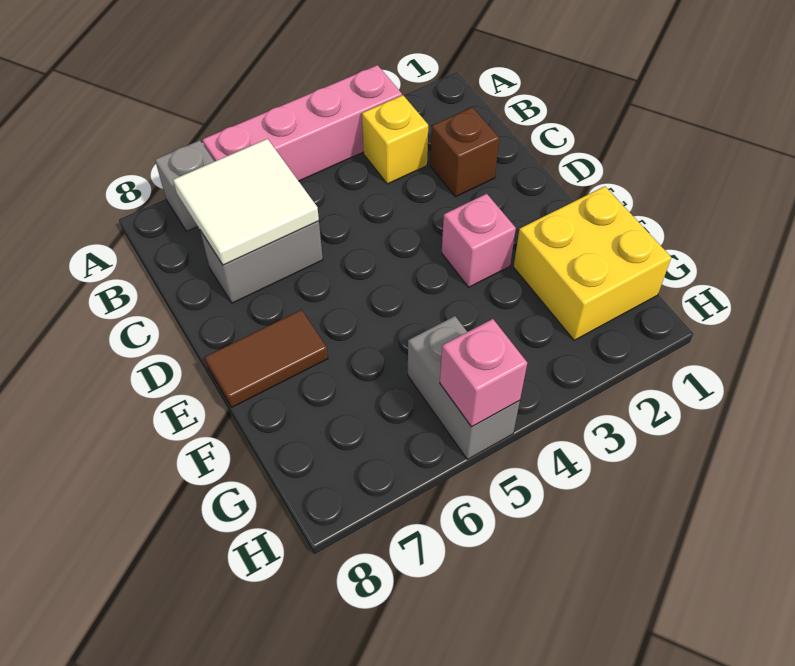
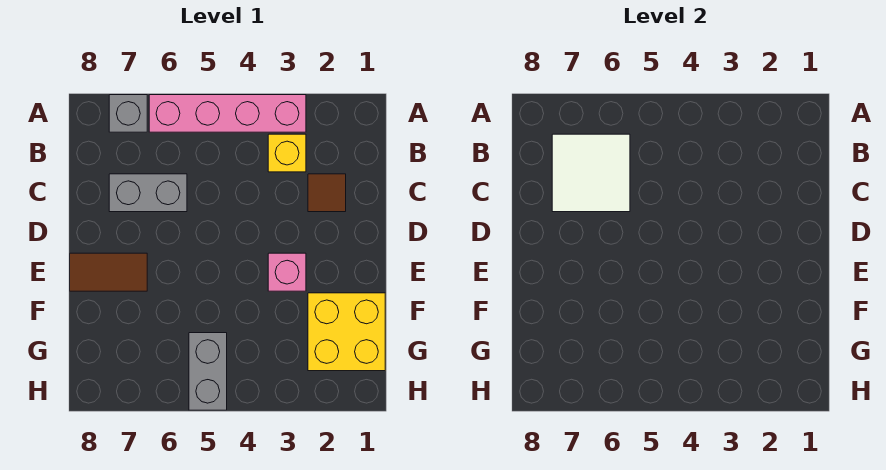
brown 1x1 brick [430,107,499,197] -> brown 1x1 tile [308,174,346,212]
pink 1x1 brick [440,319,527,427] -> none

